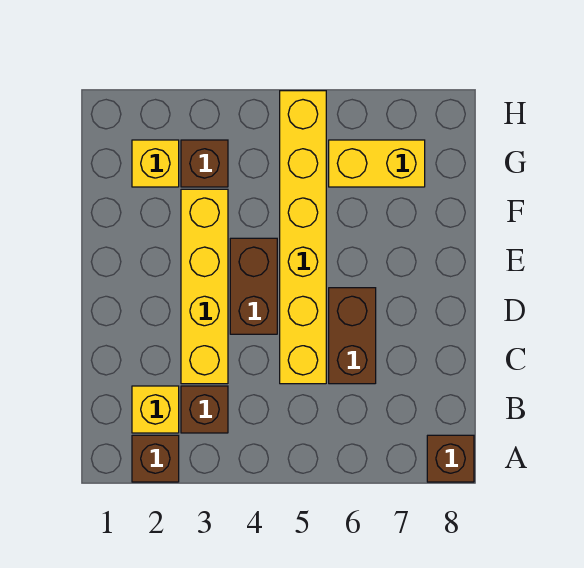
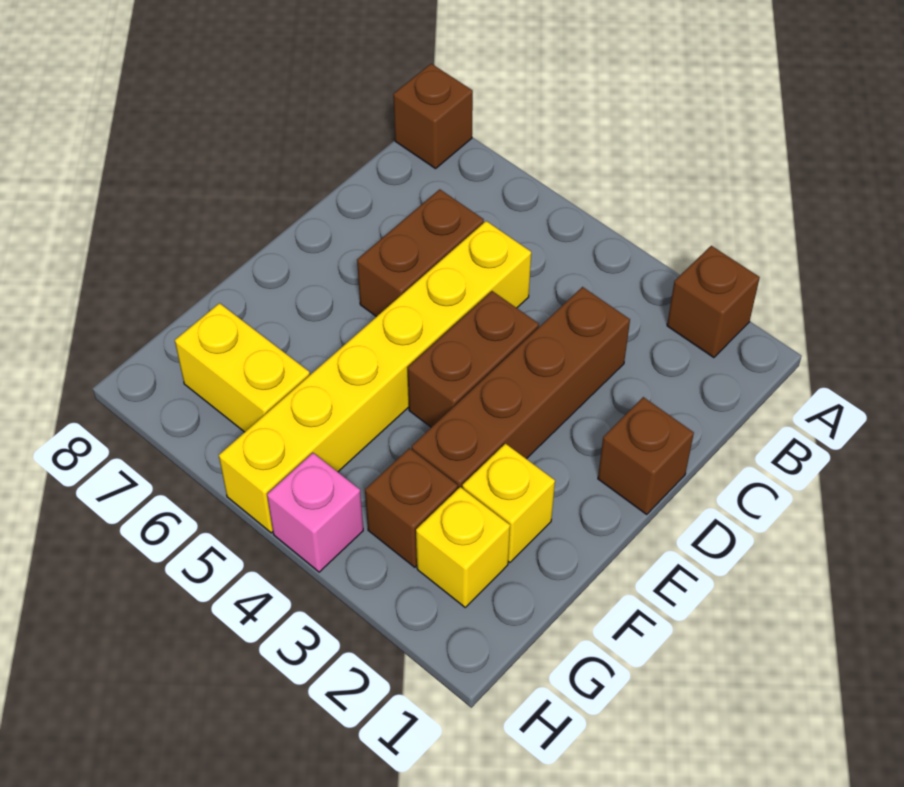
yellow 1x1 brick [132,386,179,433] -> yellow 1x1 brick moved to [462,444,555,563]
brown 1x1 brick [181,386,228,433] -> brown 1x1 brick moved to [598,397,694,514]
yellow 1x4 brick [181,189,228,384] -> brown 1x4 brick [412,287,630,489]
none -> pink 1x1 brick [267,453,363,572]

